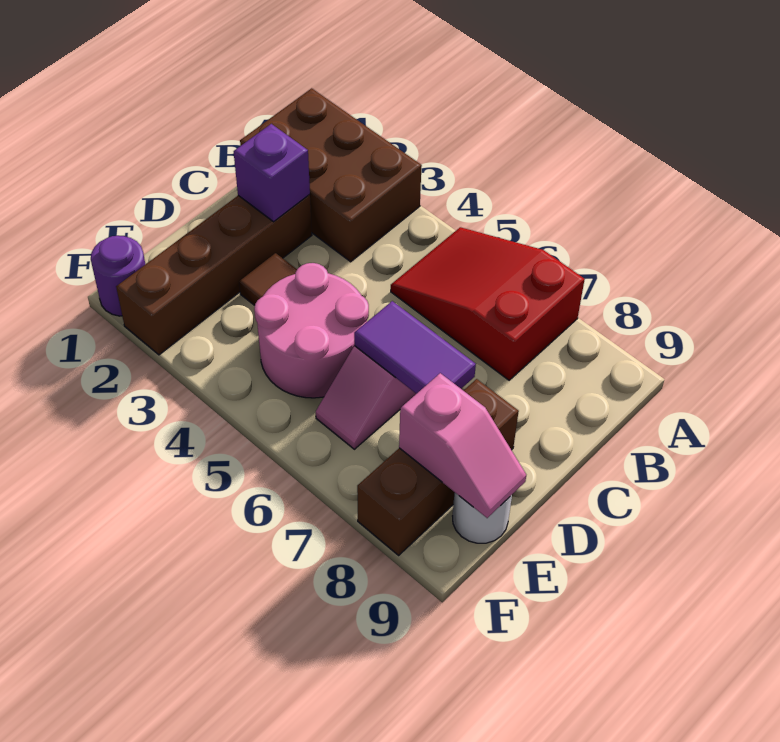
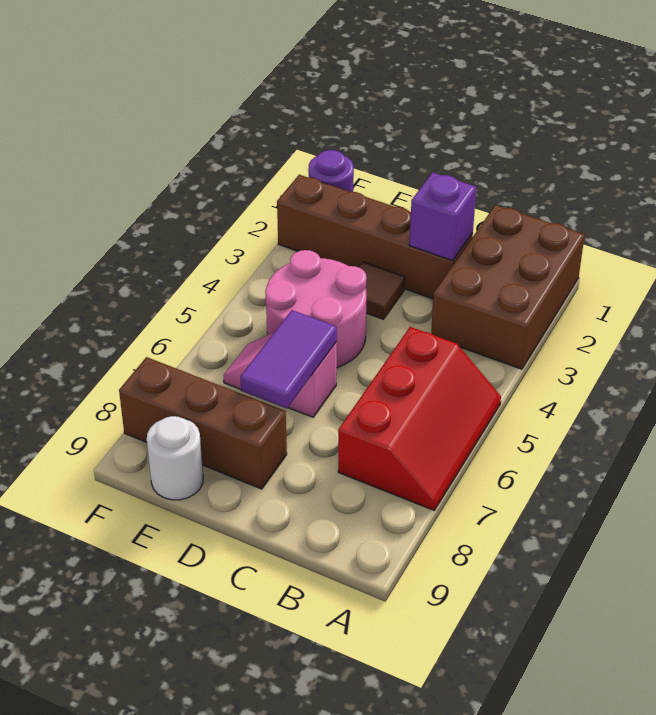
red 2x3 slope [391,227,585,380] -> red 2x3 slope turned to [338,327,501,510]
pink 1x2 slope [399,373,526,518] -> none

